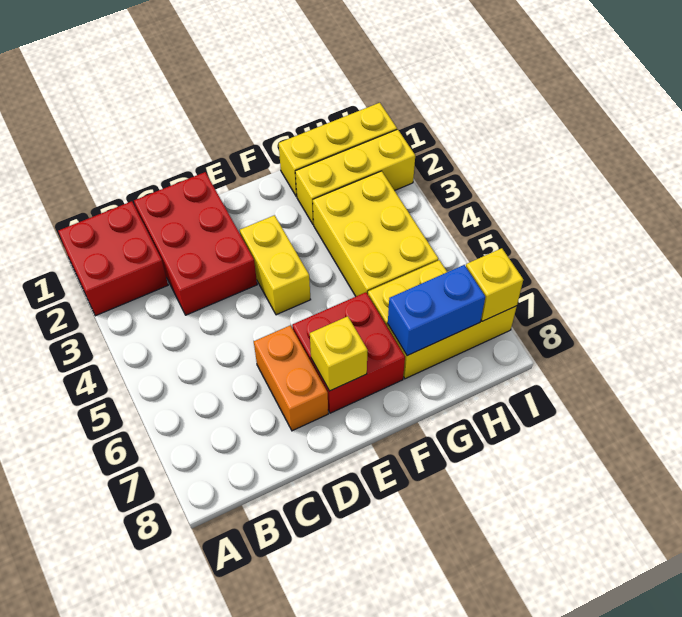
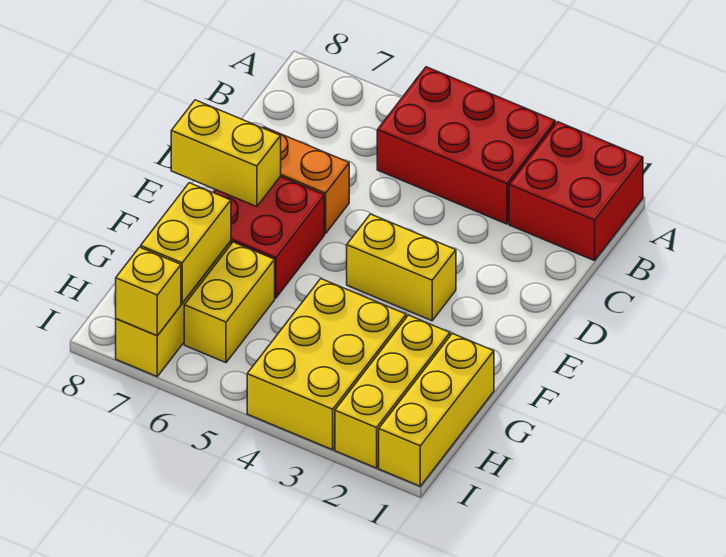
red 2x3 brick [134,172,257,315] -> red 2x3 brick moved to [377,67,555,224]
yellow 1x1 brick [310,316,368,391] -> yellow 1x2 brick [171,100,281,207]
yellow 2x3 brick [313,171,438,296] -> yellow 2x3 brick turned to [247,279,406,450]
blue 1x2 brick [388,265,485,356] -> yellow 1x2 brick [141,183,231,303]

